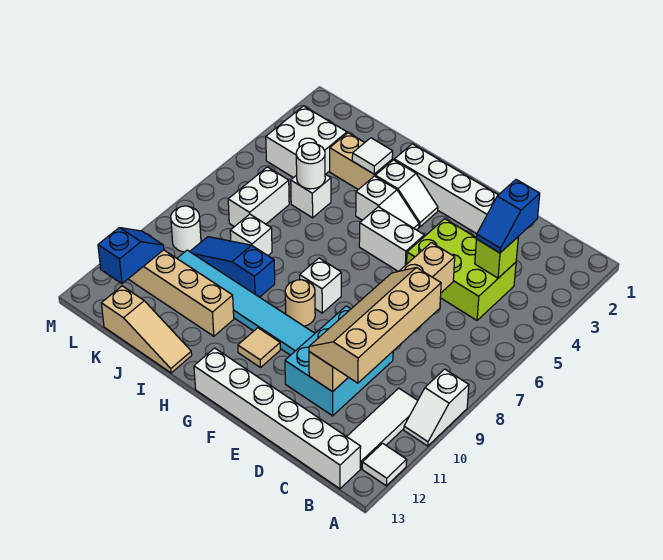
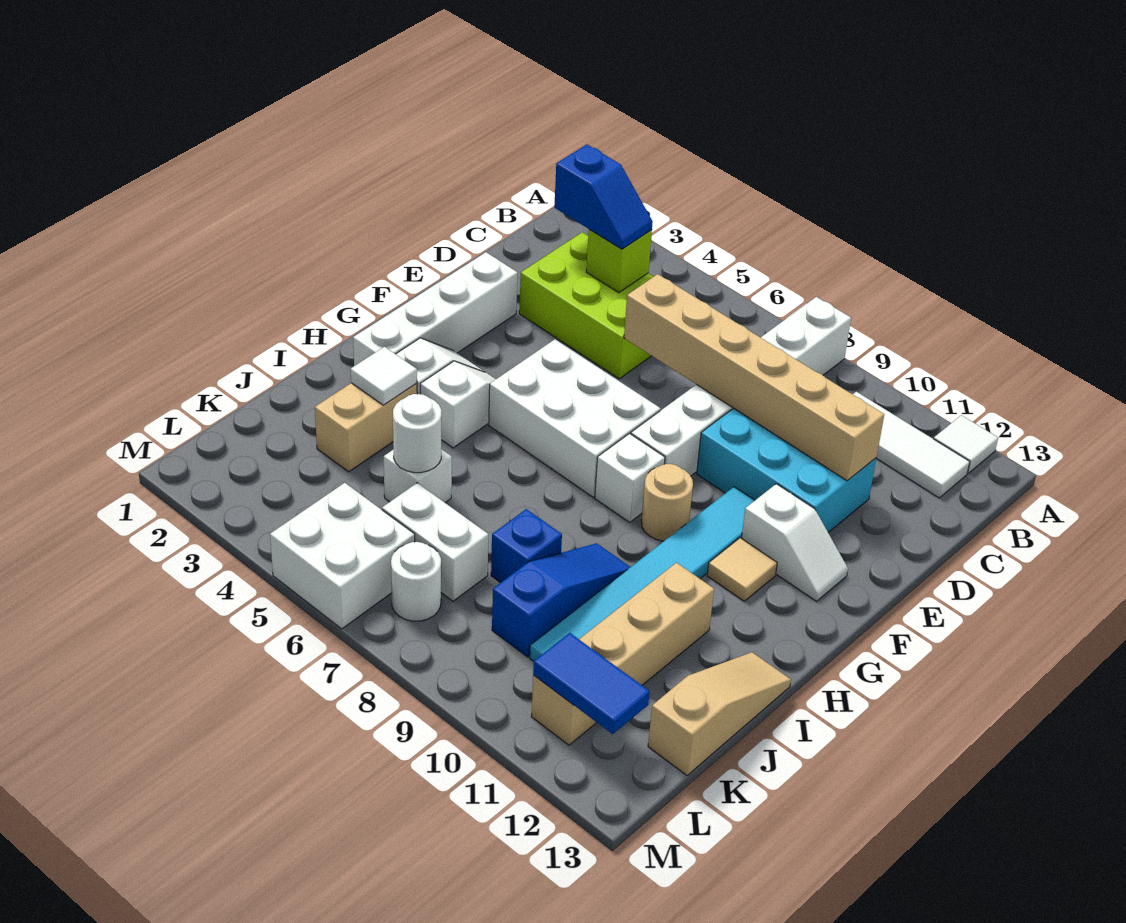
white 1x2 slope [404,369,469,446] -> white 1x2 slope moved to [741,484,848,601]
white 1x6 brick [194,348,361,489] -> white 1x6 brick moved to [631,297,851,476]
lime 2x3 brick [407,219,516,320] -> lime 2x3 brick turned to [519,232,654,379]
tan 2x4 slope [309,267,441,383] -> none
white 1x2 brick [359,207,424,272] -> white 2x3 brick [489,339,661,497]
blue 1x3 slope [190,237,275,297] -> blue 1x3 slope turned to [492,543,630,657]
white 1x1 brick [230,214,272,255] -> blue 1x1 brick [491,509,562,583]
white 2x2 brick [266,106,347,178] -> white 2x2 brick moved to [270,483,415,629]
white 1x1 round brick [171,206,201,252] -> white 1x1 round brick moved to [391,542,441,621]
blue 1x2 slope [98,228,164,284] -> blue 1x2 tile [533,633,650,734]

